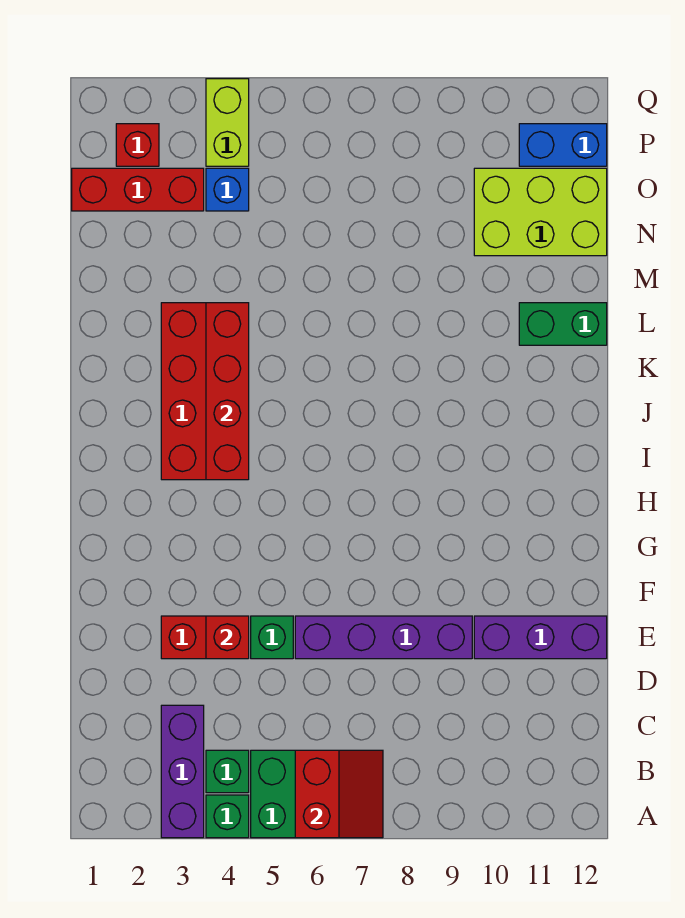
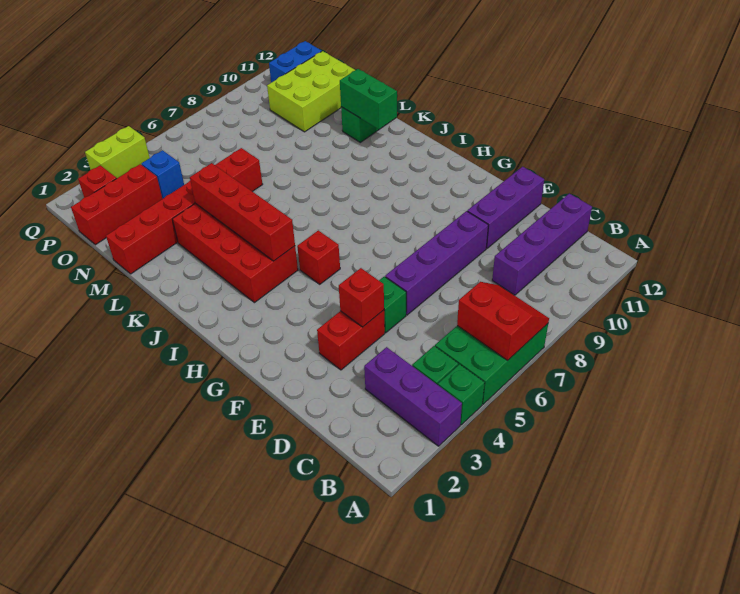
none -> purple 1x4 brick [492,193,592,295]
none -> red 1x1 brick [297,230,340,284]
none -> green 1x2 brick [340,69,397,129]
none -> red 1x6 brick [106,148,263,274]
lime 1x2 brick [206,79,249,166] -> lime 1x2 brick turned to [85,126,150,178]

